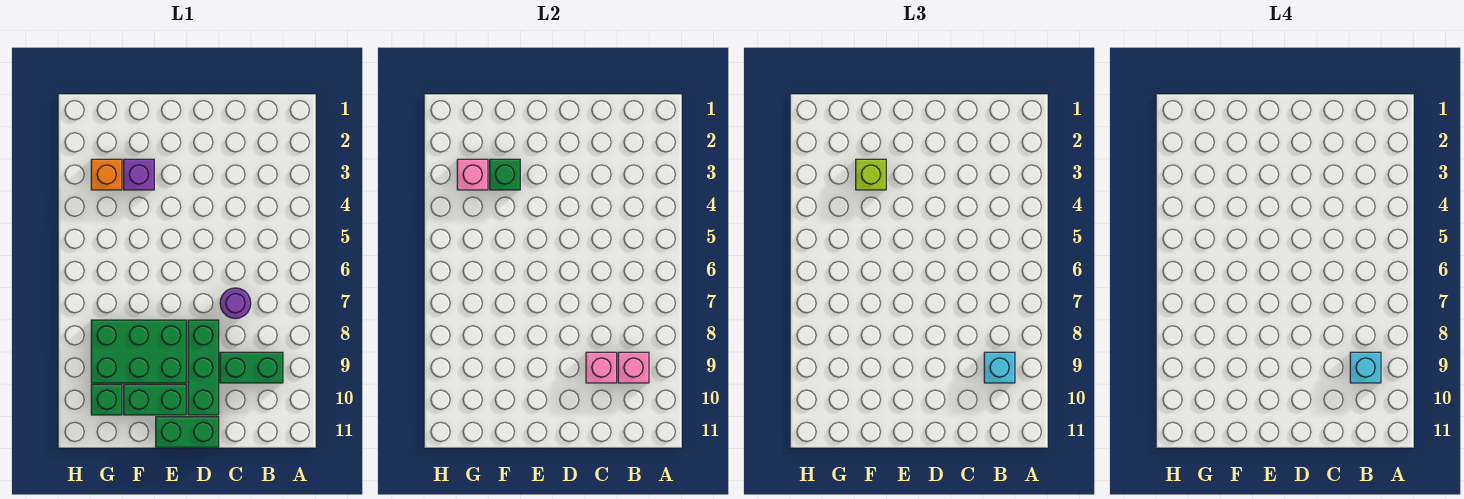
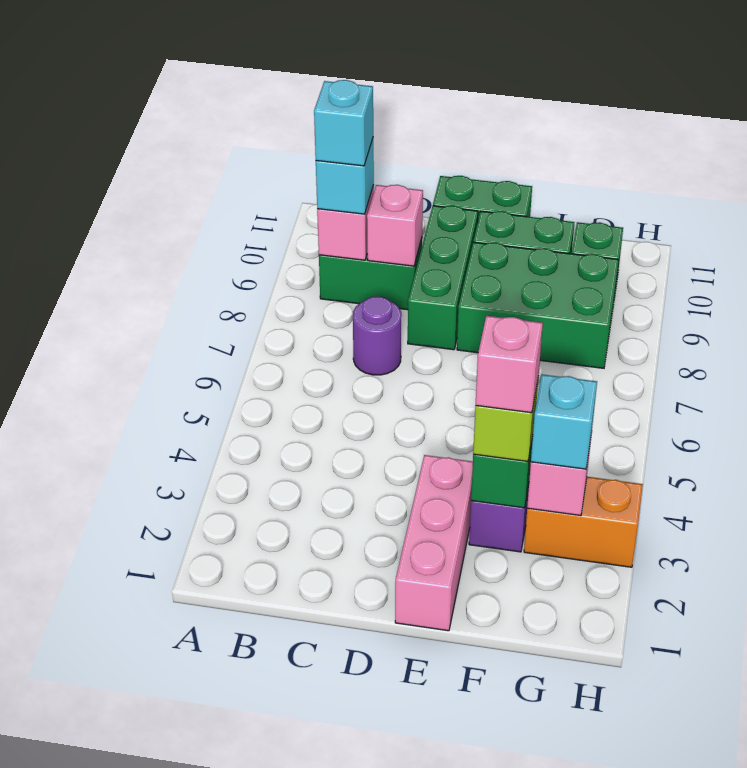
none -> pink 1x3 brick [395,455,473,631]
none -> pink 1x1 brick [476,316,543,413]
orange 1x1 brick [91,159,122,190] -> orange 1x2 brick [524,477,643,567]
none -> cyan 1x1 brick [531,374,597,469]

